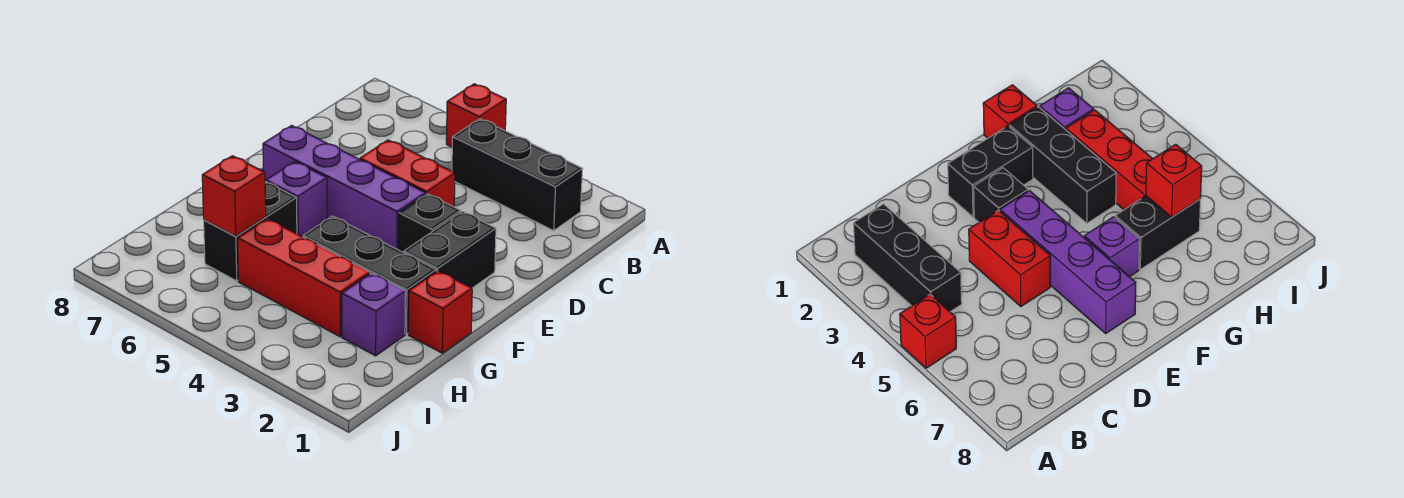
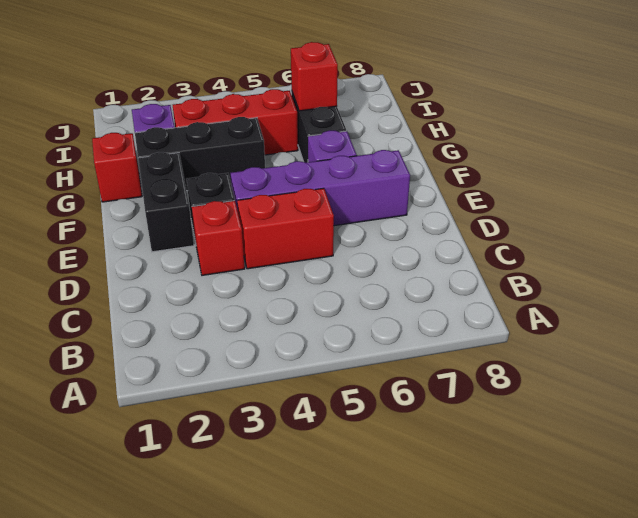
red 1x1 brick [446,84,506,147] -> red 1x1 brick moved to [192,201,245,275]
black 1x3 brick [452,119,582,231] -> none

